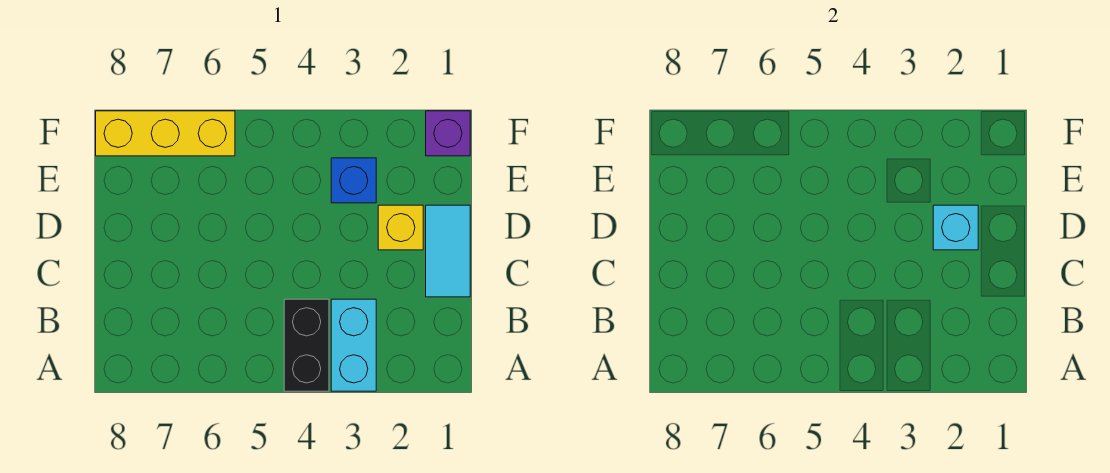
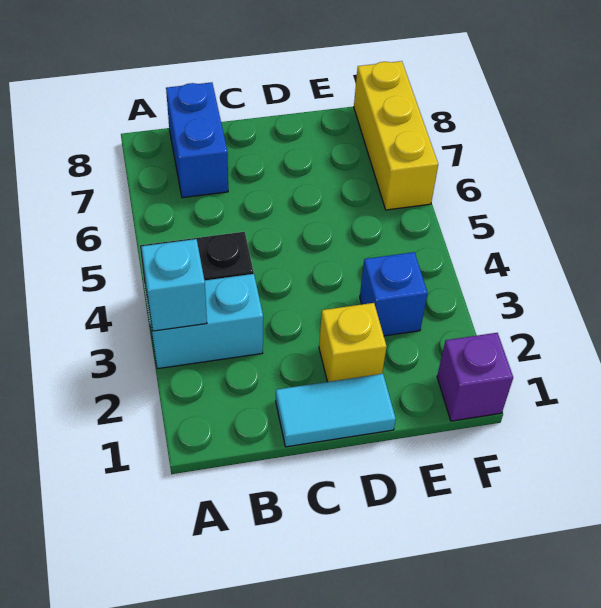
none -> blue 1x2 brick [166,82,228,198]
cyan 1x1 brick [933,205,978,250] -> cyan 1x1 brick moved to [141,239,207,331]

